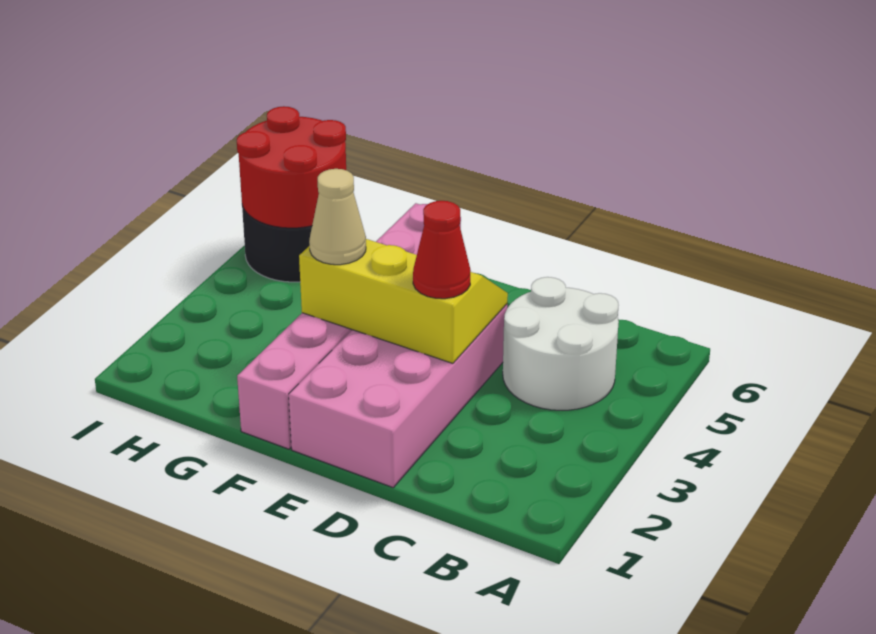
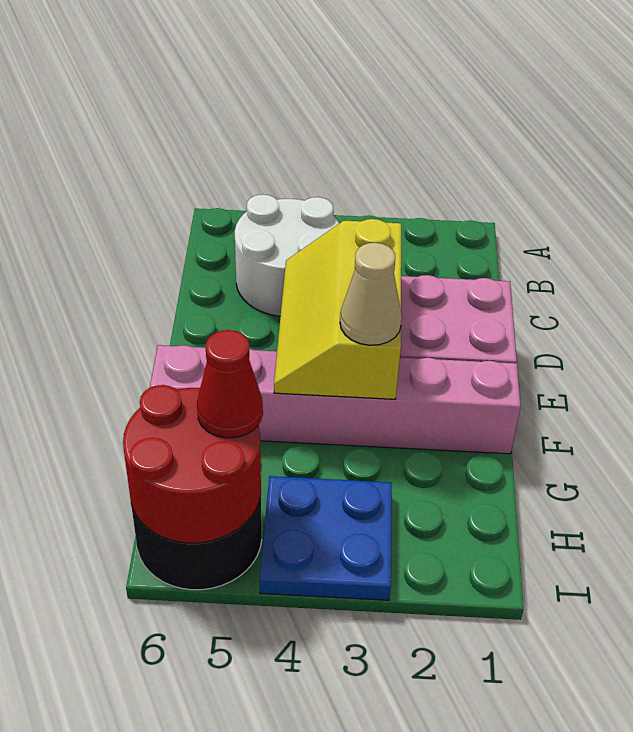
red 1x1 cone [413,201,471,299] -> red 1x1 cone moved to [197,330,263,438]
none -> blue 2x2 plate [260,476,392,600]

